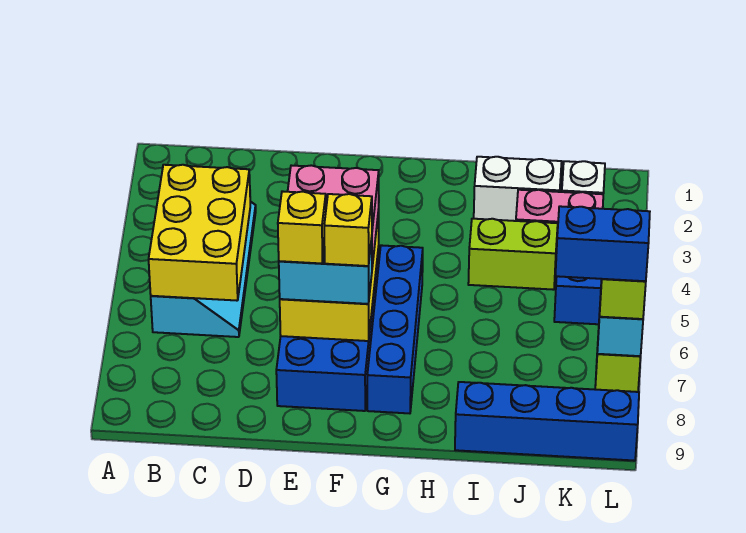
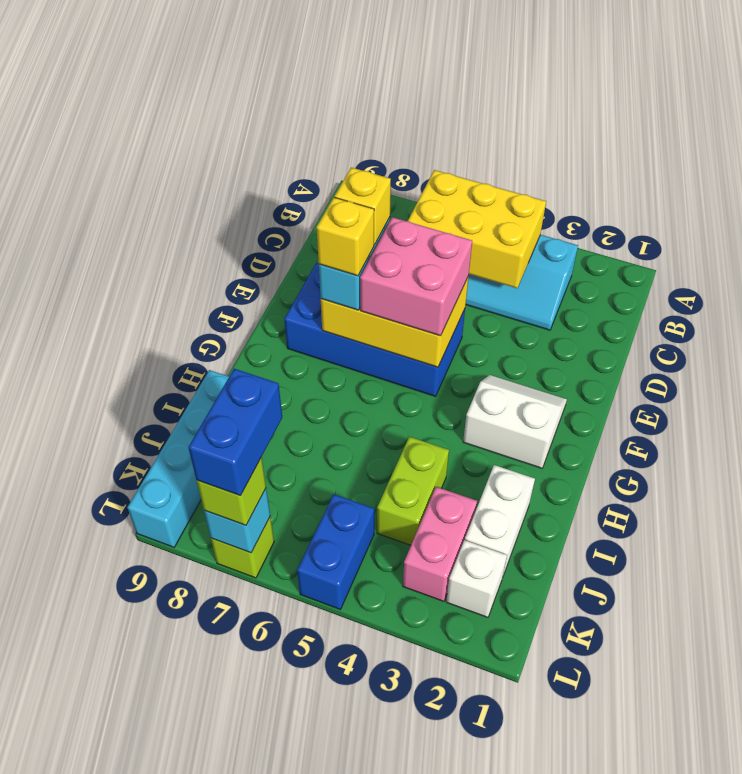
none -> white 2x2 slope [463,375,567,468]
blue 1x4 brick [367,245,423,413] -> none
blue 1x4 brick [455,382,639,461] -> cyan 1x4 brick [127,370,229,547]

